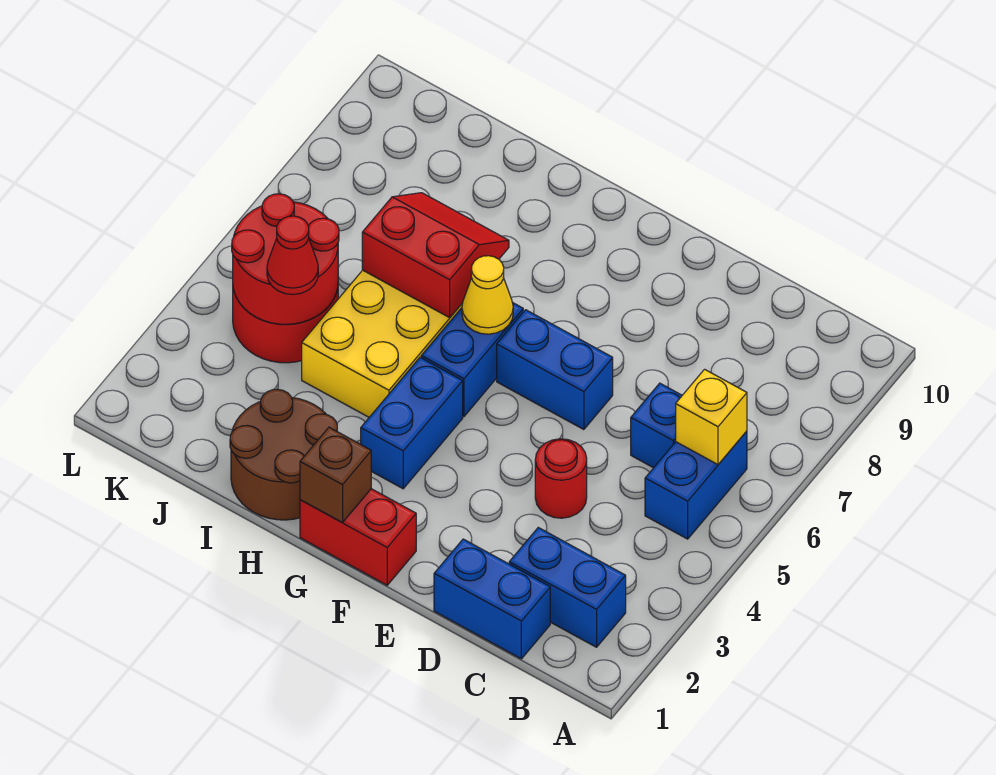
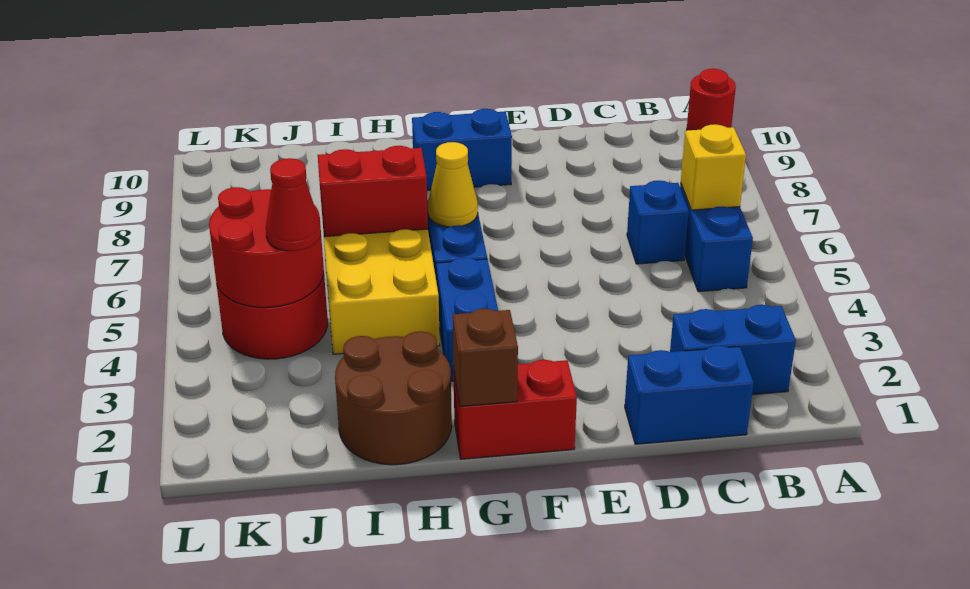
red 1x1 round brick [535,439,587,518] -> red 1x1 round brick moved to [687,69,736,130]
blue 1x2 brick [497,310,613,430] -> blue 1x2 brick moved to [412,109,512,190]

